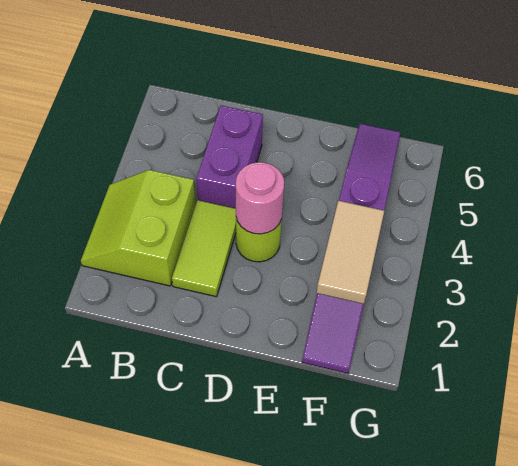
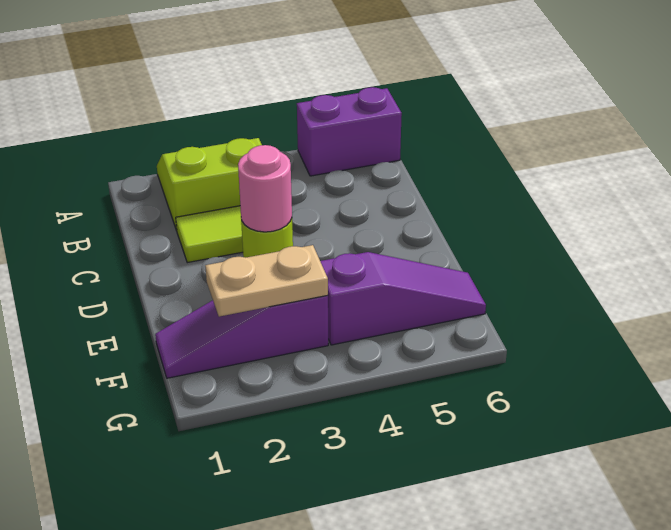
purple 1x2 brick [197,106,263,209] -> purple 1x2 brick moved to [297,87,402,176]
tan 1x2 tile [316,201,384,304] -> tan 1x2 plate [205,245,328,317]

